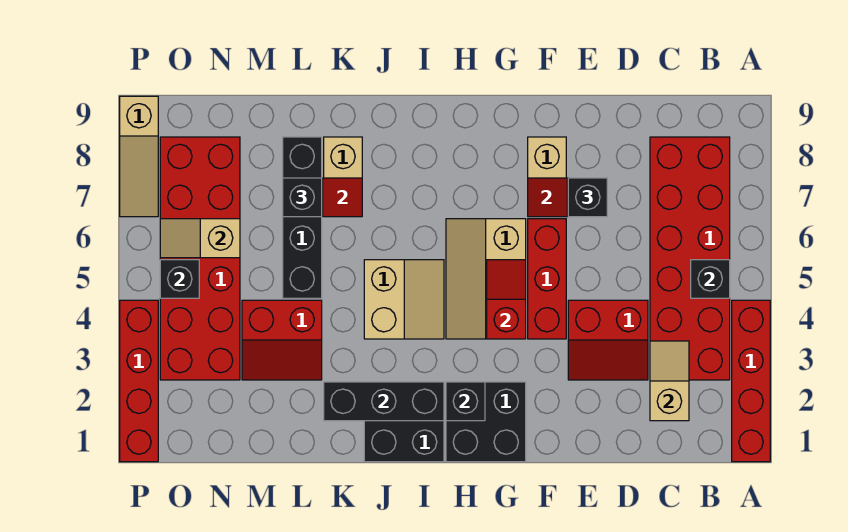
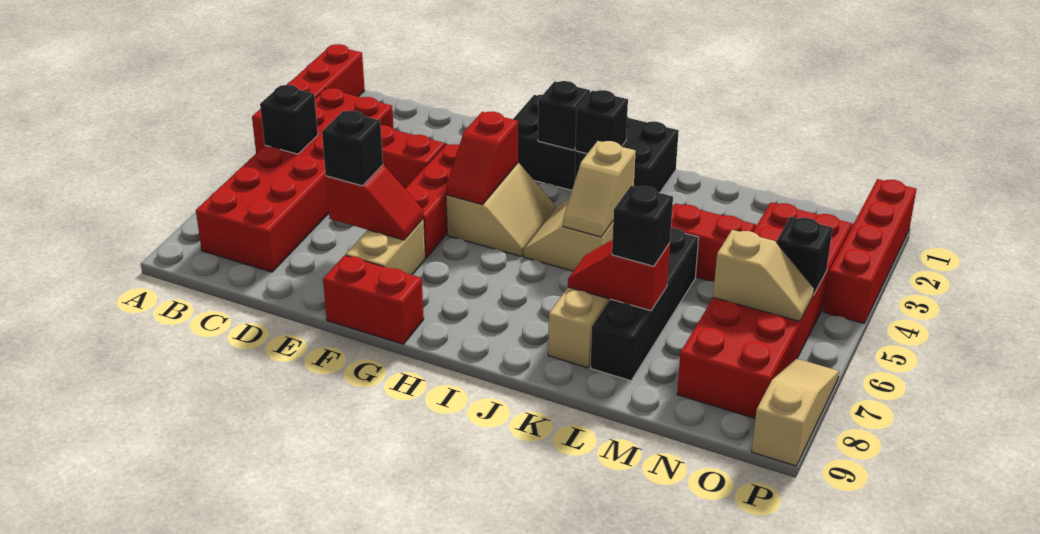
tan 1x2 slope [650,341,689,421] -> tan 1x2 slope moved to [563,141,636,237]
none -> red 1x2 brick [323,255,424,344]
tan 2x3 slope [446,219,526,339] -> tan 2x2 slope [446,163,555,256]
black 1x3 brick [324,382,444,421] -> black 1x1 brick [575,90,628,154]

